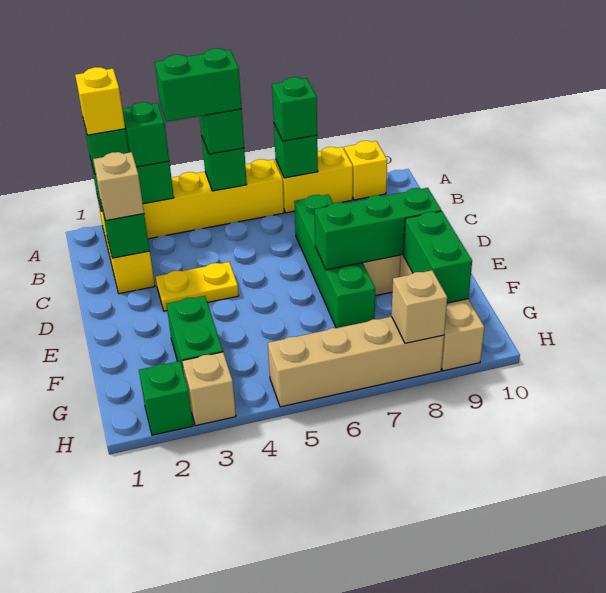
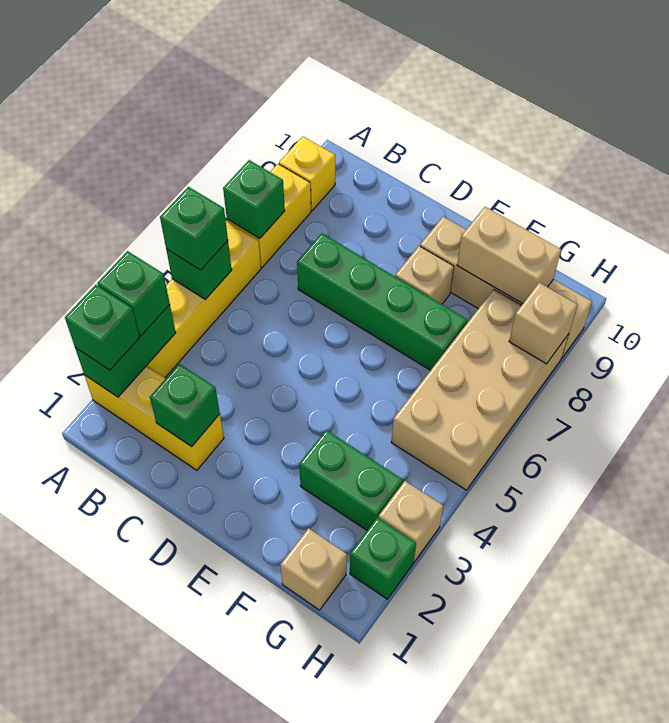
yellow 1x1 brick [75,67,125,135] -> none
green 1x2 brick [155,49,242,122] -> none
green 1x1 brick [272,77,317,141] -> none
tan 1x1 brick [93,152,144,220] -> tan 1x1 brick moved to [280,528,347,610]
yellow 1x2 plate [156,262,239,311] -> none
green 1x3 brick [315,188,441,270] -> none
green 1x2 brick [403,211,472,303] -> tan 1x2 brick [457,207,561,304]
tan 1x4 brick [268,317,444,407] -> tan 2x4 brick [391,289,569,490]

